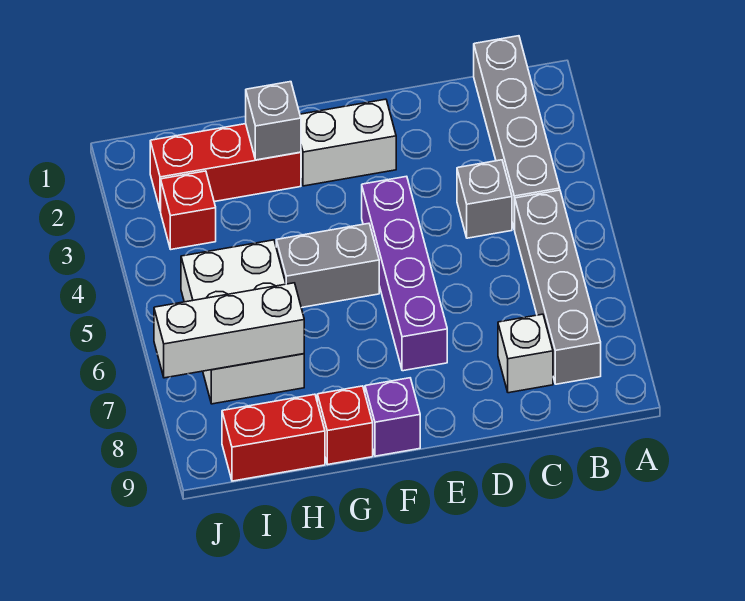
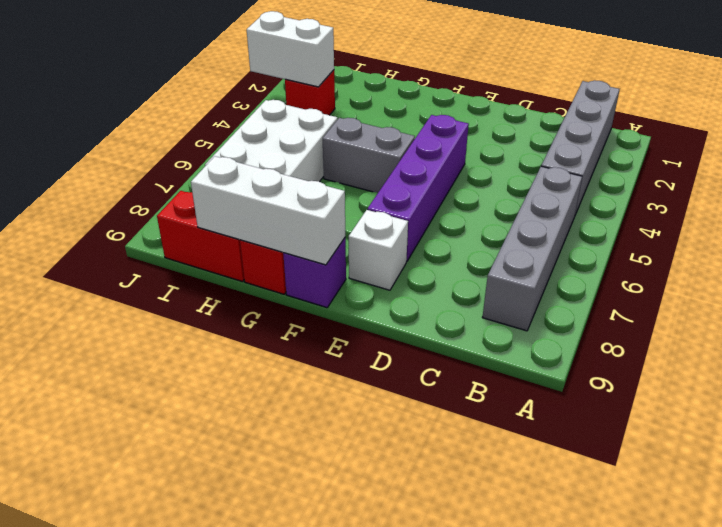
grey 1x1 brick [457,160,512,238] -> none
white 1x1 brick [498,314,553,393] -> white 1x1 brick moved to [349,210,408,290]
white 1x2 brick [300,99,396,186] -> white 1x2 brick moved to [247,11,334,87]
red 1x3 brick [150,124,301,211] -> none
grey 1x1 brick [246,82,301,160] -> none
white 1x3 brick [154,283,304,378] -> white 1x3 brick moved to [191,156,345,265]

